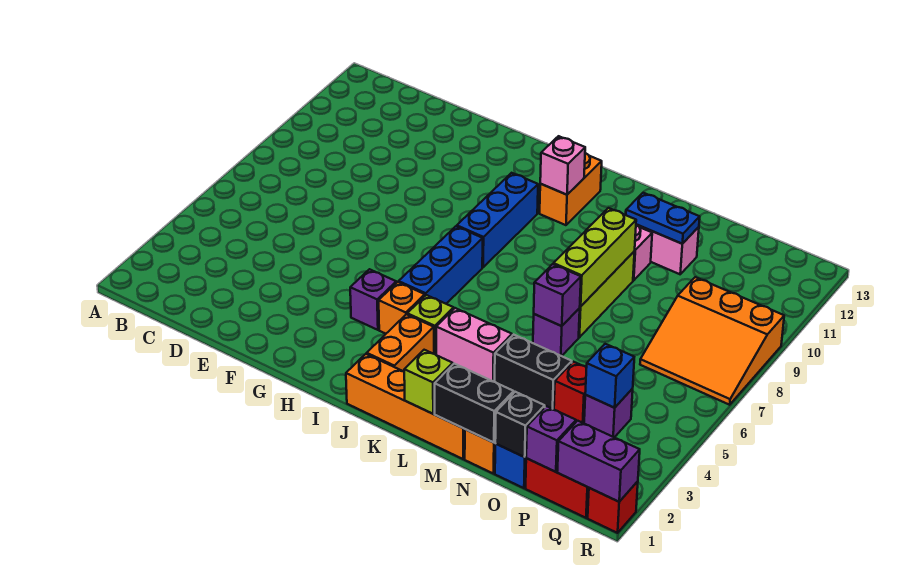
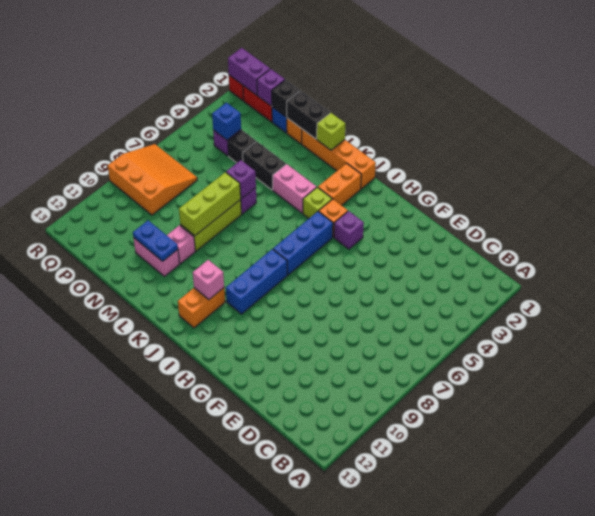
red 1x1 brick [554,362,586,423] -> black 1x1 brick [228,130,256,163]

